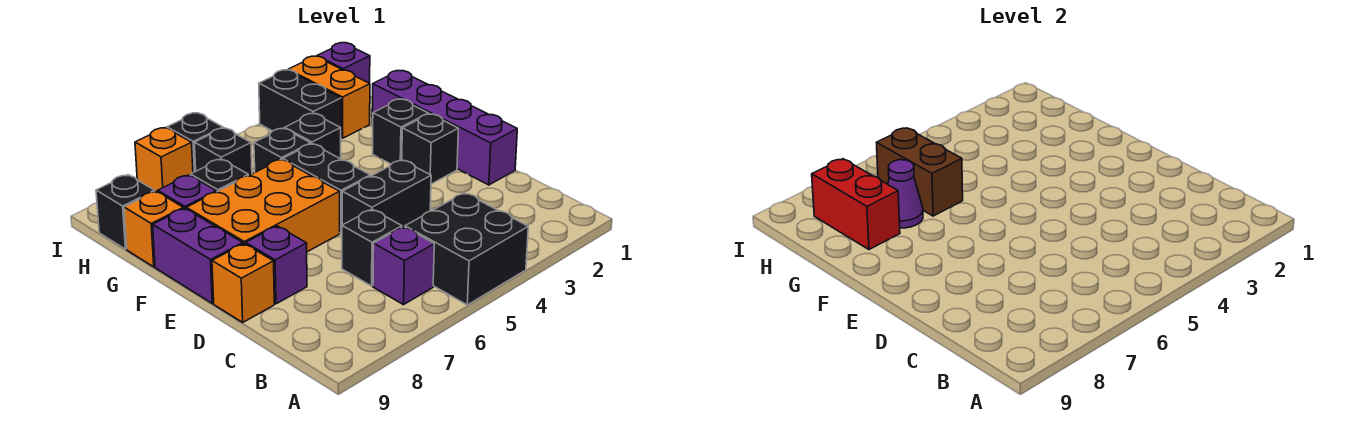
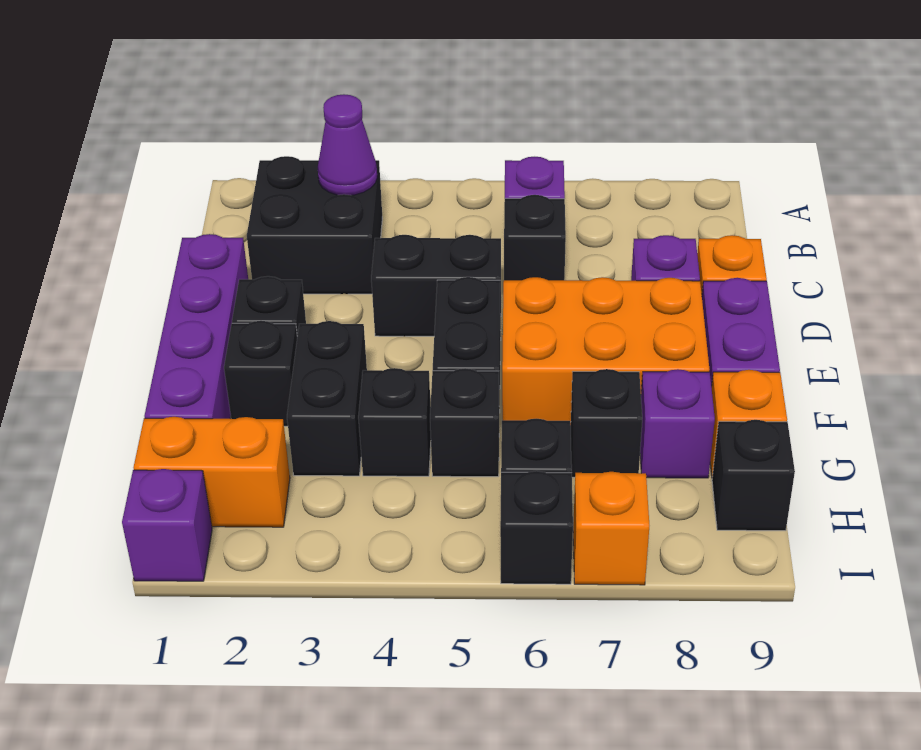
black 2x2 brick [405,193,528,305] -> black 2x2 brick moved to [247,156,382,294]
brown 1x2 brick [876,128,963,216] -> none
purple 1x1 cone [888,160,923,228] -> purple 1x1 cone moved to [318,94,377,195]
red 1x2 brick [812,159,900,250] -> none
orange 1x2 brick [288,56,370,138] -> orange 1x2 brick turned to [134,417,290,527]
black 1x2 brick [259,70,341,131] -> black 1x2 brick moved to [287,321,367,476]

